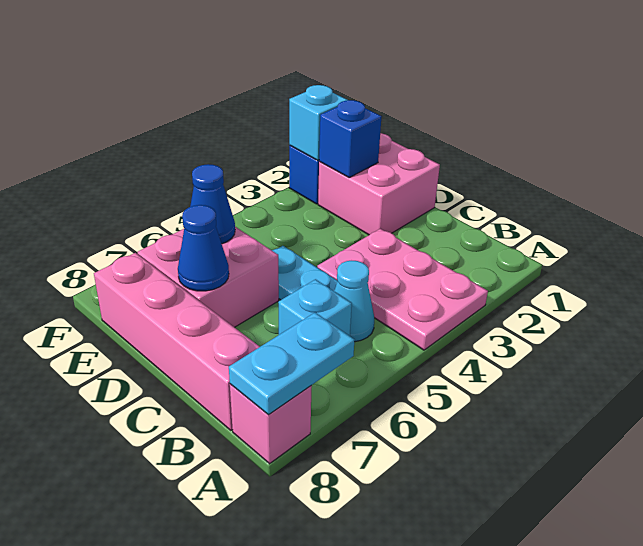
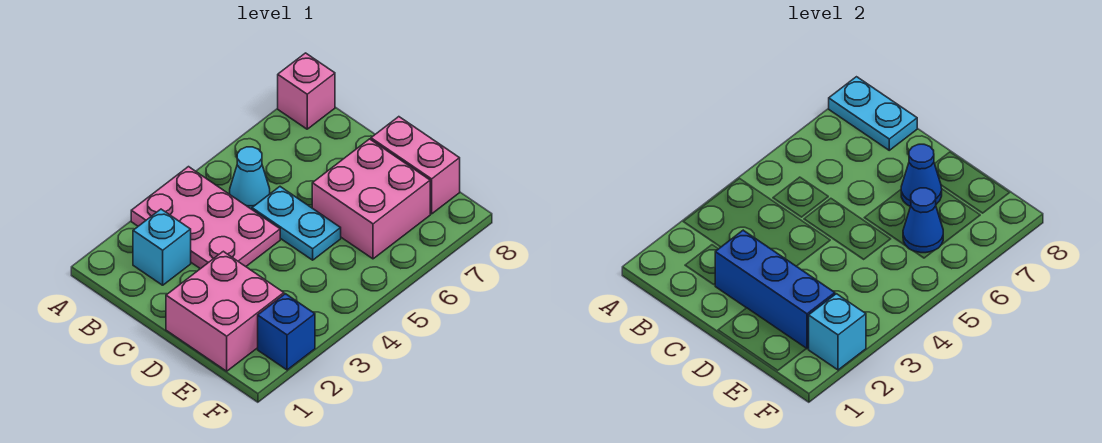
cyan 1x2 plate [229,313,354,415] -> cyan 1x2 plate turned to [829,77,917,150]
cyan 1x1 brick [278,279,352,336] -> cyan 1x1 brick moved to [133,209,191,285]
pink 1x4 brick [94,253,260,430] -> pink 1x2 brick [371,117,460,214]
blue 1x1 brick [319,100,382,177] -> blue 1x3 brick [715,230,835,349]

